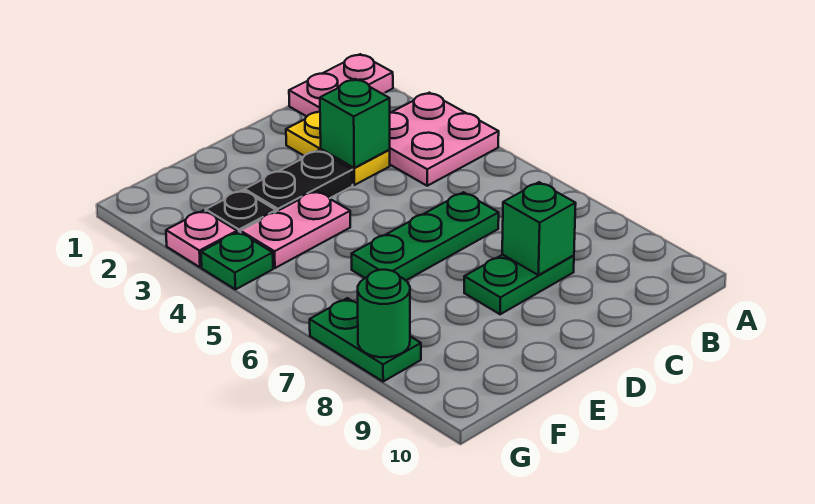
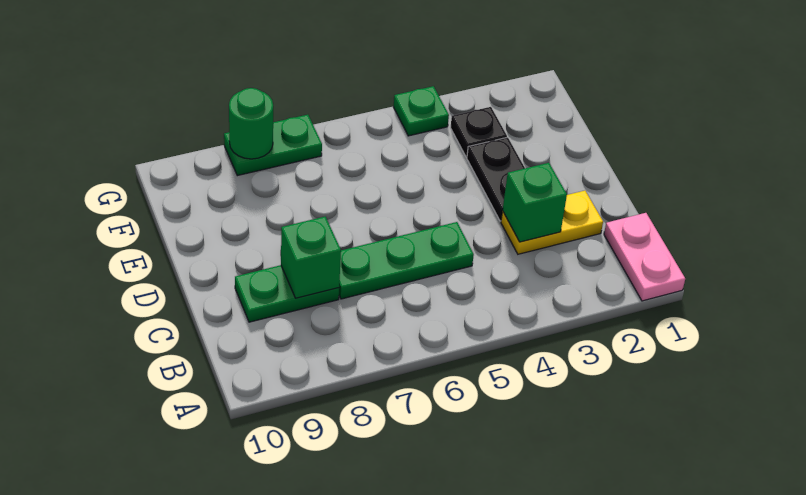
pink 2x2 plate [389,93,499,186] -> none
green 1x3 plate [352,192,499,280] -> green 1x3 plate turned to [339,222,474,299]
green 1x2 plate [464,255,574,314] -> green 1x2 plate turned to [235,265,339,322]
pink 1x2 plate [241,191,350,268] -> none
pink 1x1 plate [166,210,237,267] -> none

